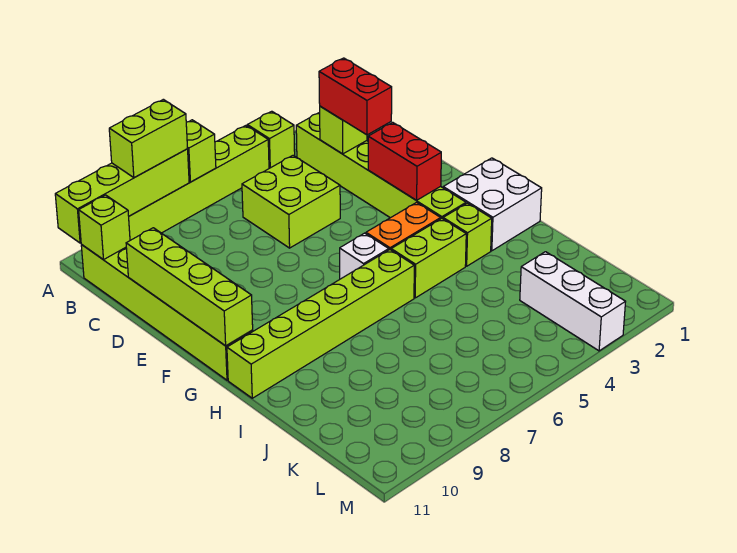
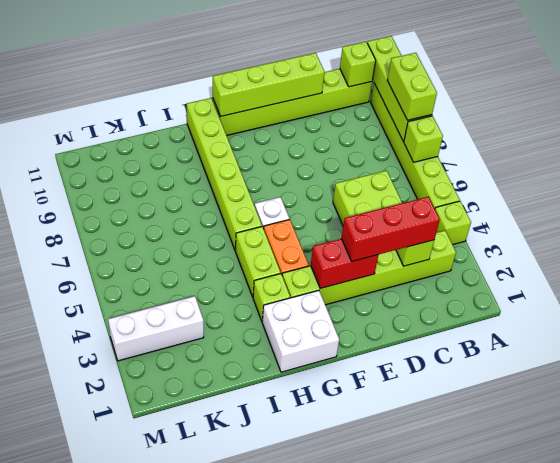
red 1x2 brick [319,58,392,135] -> red 1x3 brick [341,197,440,261]

